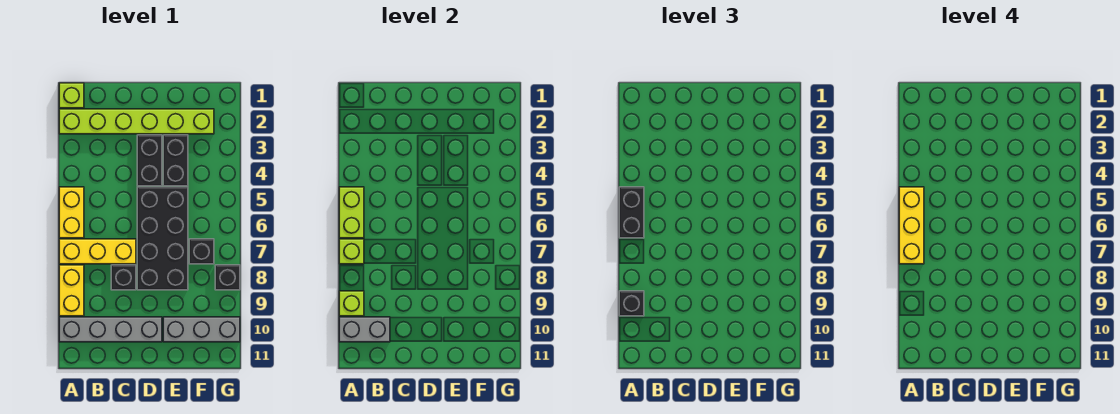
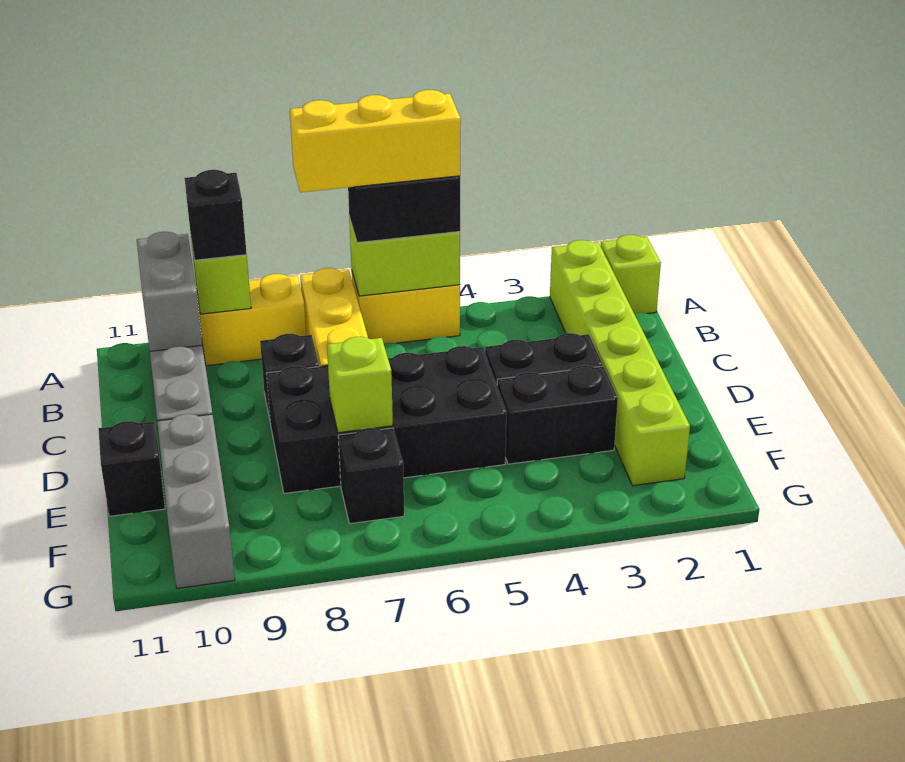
lime 1x1 brick [339,239,364,264] -> lime 1x1 brick moved to [327,337,393,433]
black 1x1 brick [215,265,240,290] -> black 1x1 brick moved to [98,421,165,516]

